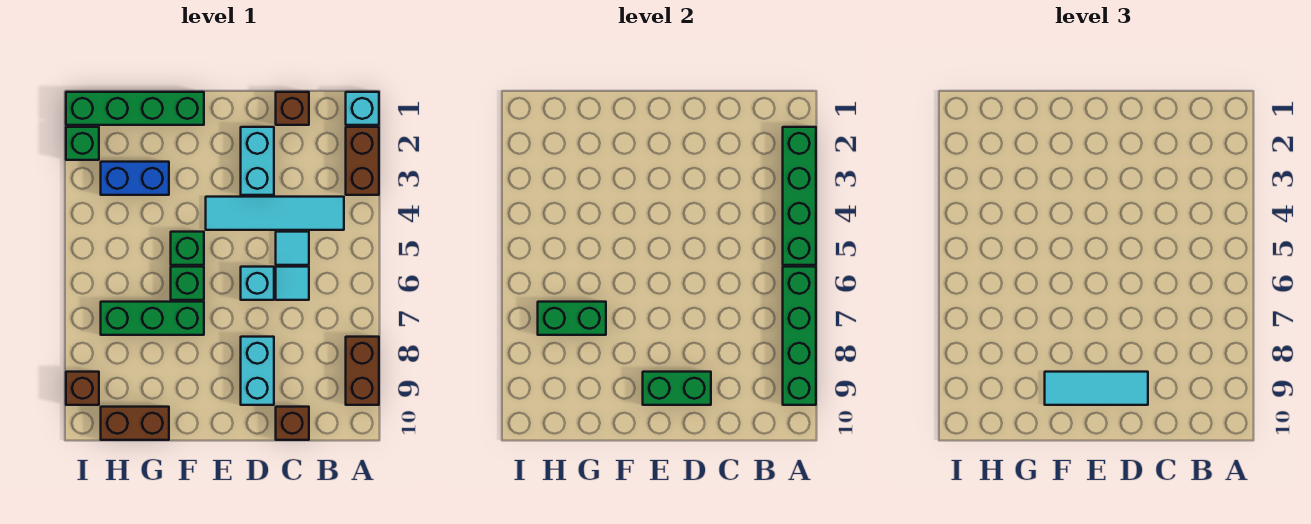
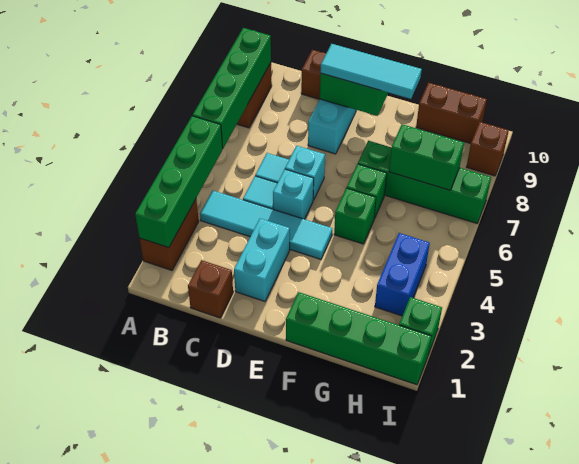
cyan 1x1 brick [346,92,379,125] -> cyan 1x1 brick moved to [273,169,314,219]
green 1x3 brick [101,302,204,335] -> green 1x4 brick [358,141,491,223]
blue 1x2 brick [101,162,169,195] -> blue 1x2 brick turned to [375,233,430,316]

